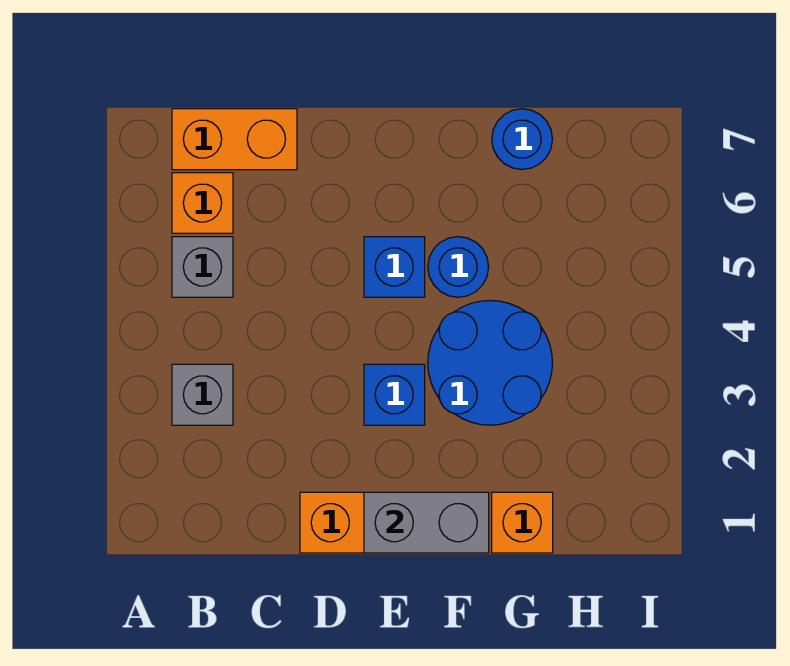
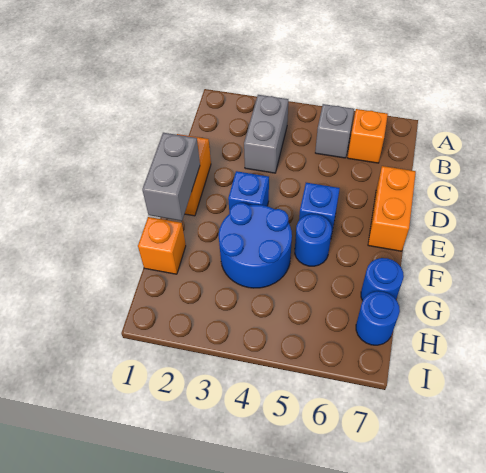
grey 1x1 brick [172,364,233,425] -> grey 1x2 brick [244,95,288,173]
orange 1x2 brick [172,109,297,170] -> orange 1x2 brick moved to [368,166,416,251]
none -> blue 1x1 round brick [356,291,400,345]

